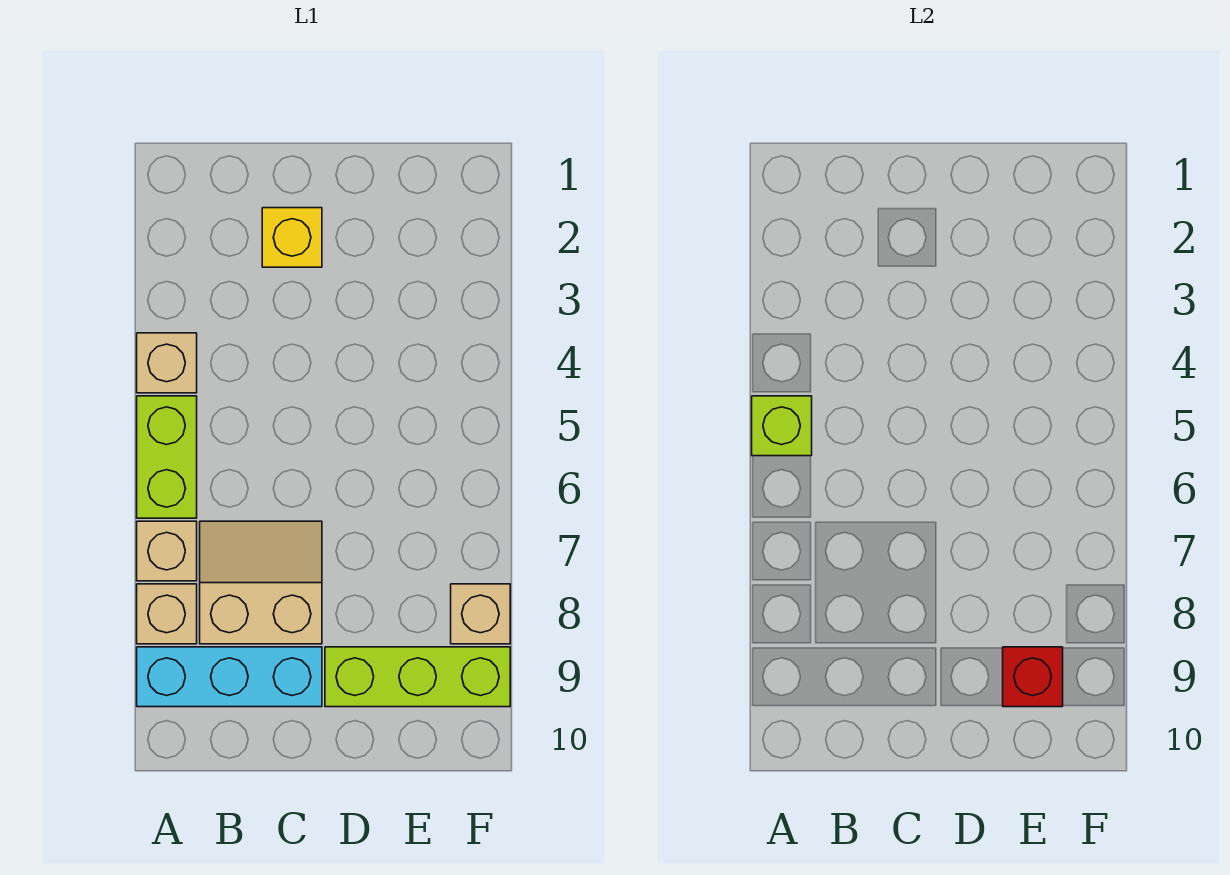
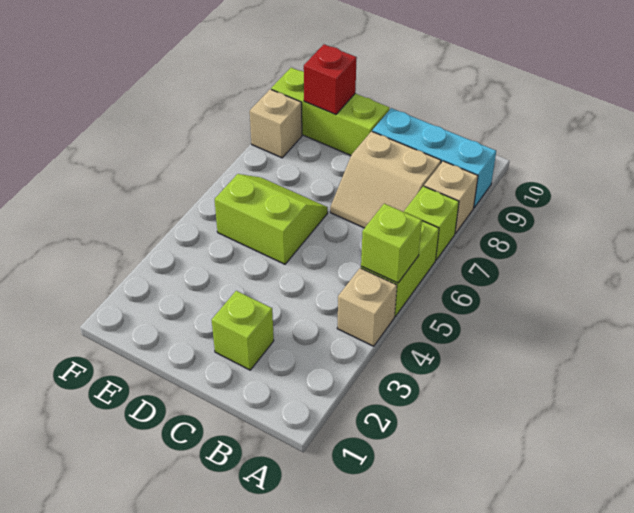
tan 1x1 brick [137,521,197,581] -> lime 1x1 brick [404,186,459,260]
yellow 1x1 brick [262,208,322,267] -> lime 1x1 brick [212,291,274,370]
none -> lime 2x2 slope [215,174,328,264]

